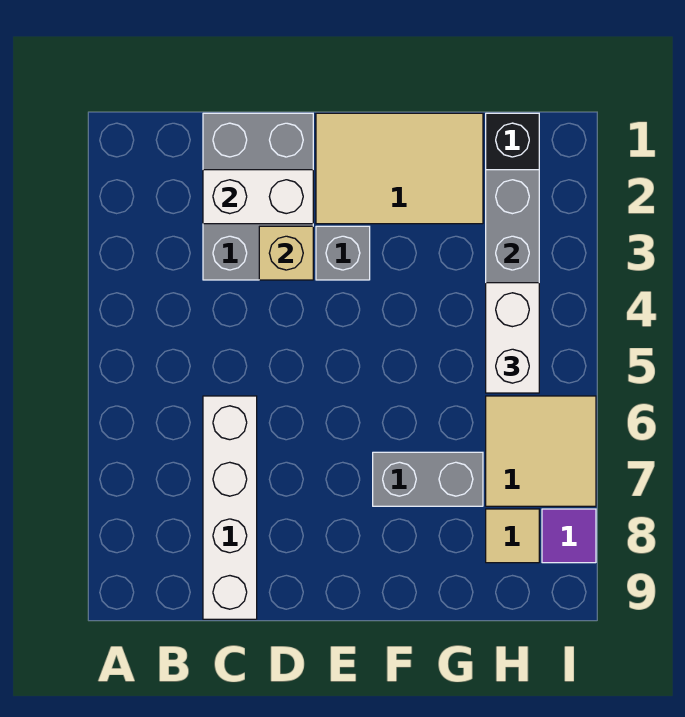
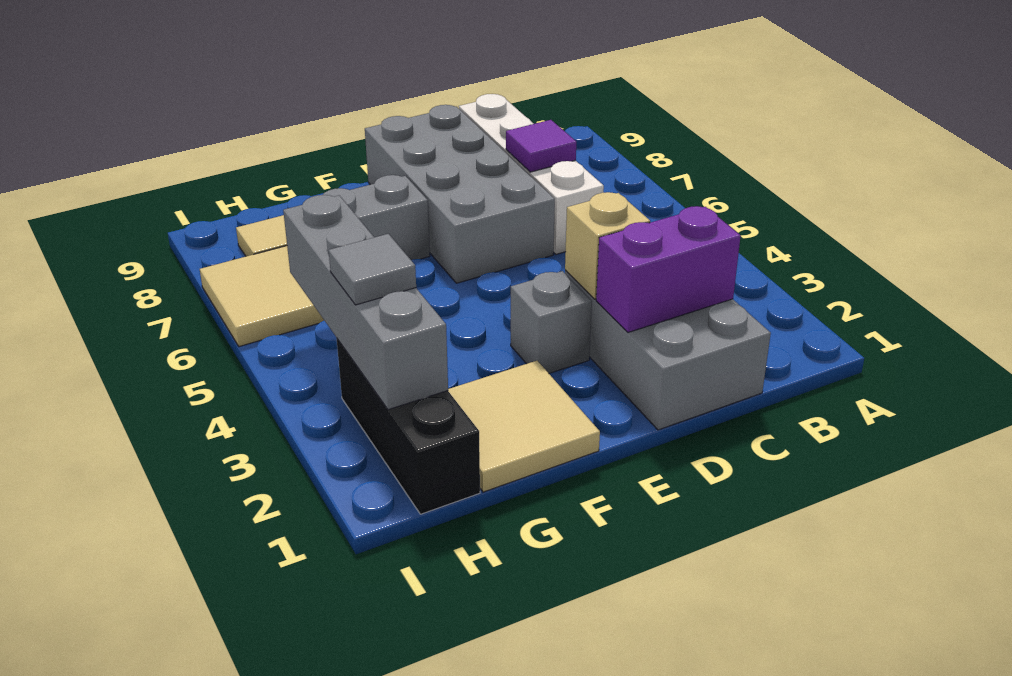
white 1x2 brick [203,170,313,224] -> purple 1x2 brick [596,206,741,332]
none -> grey 2x4 brick [365,105,555,283]
tan 2x3 tile [316,113,483,224] -> tan 2x2 tile [448,361,600,492]
none -> grey 1x1 tile [329,234,416,305]
white 1x2 brick [486,283,539,393] -> none
purple 1x1 tile [542,509,596,563] -> purple 1x1 tile moved to [506,120,576,172]

